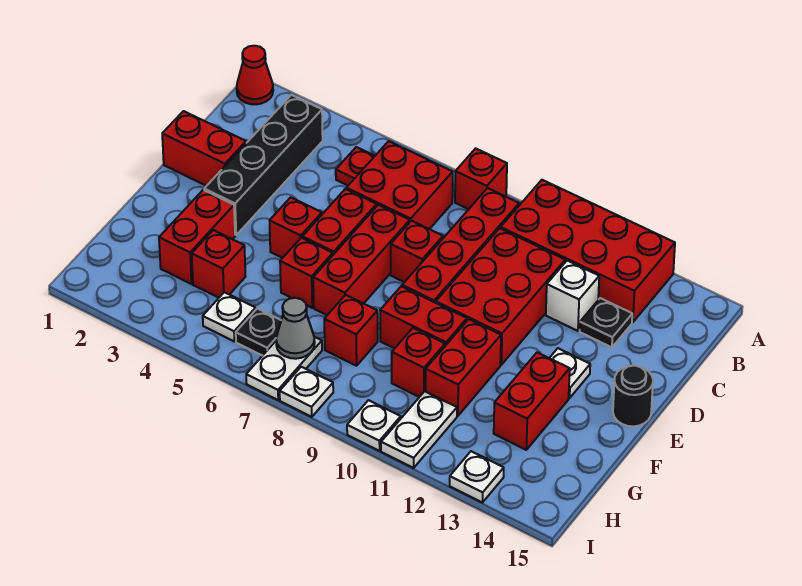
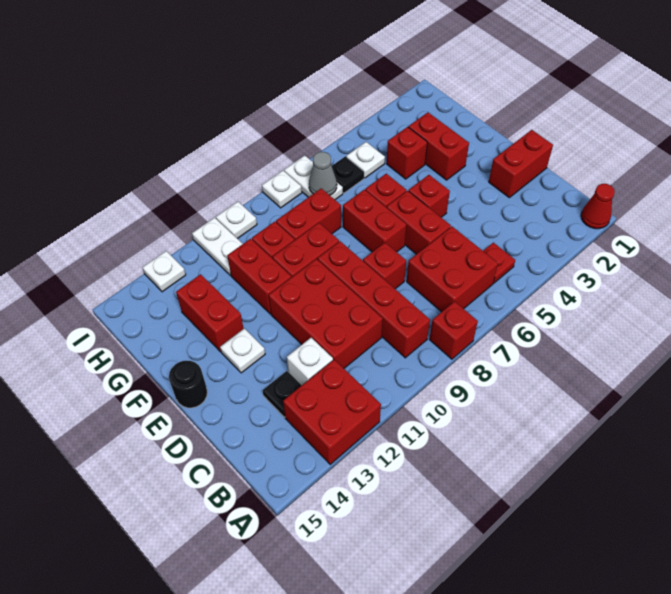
red 2x4 brick [501,180,675,322] -> red 2x2 brick [283,360,381,464]
black 1x4 brick [204,95,323,235] -> none
red 1x3 brick [313,205,410,315] -> red 1x2 brick [343,190,406,252]
red 1x1 brick [324,295,378,366] -> red 1x2 brick [276,188,341,240]

